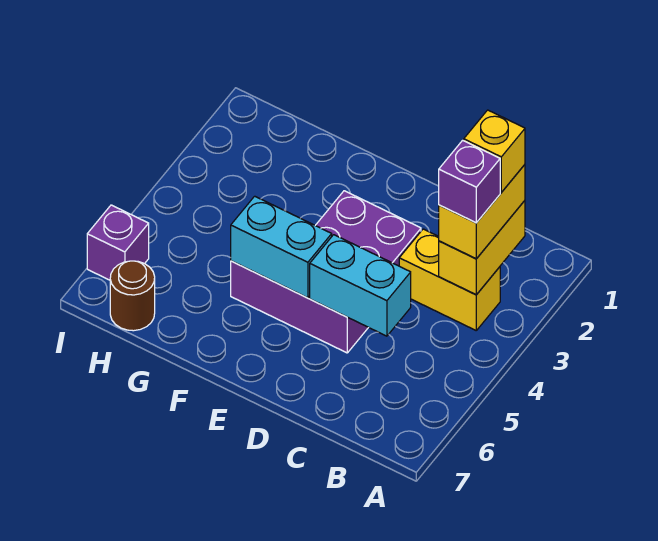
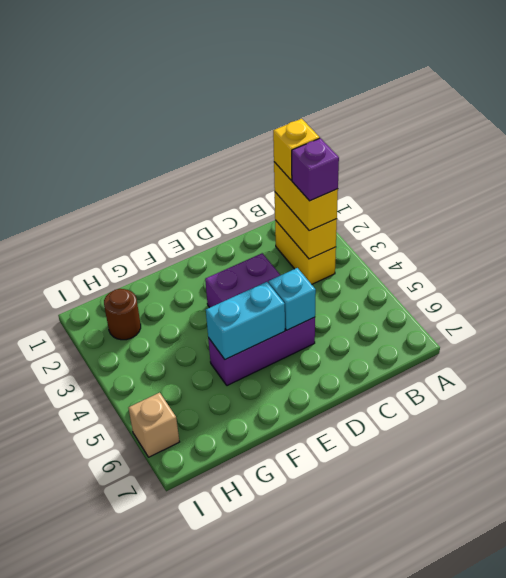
yellow 1x2 brick [399,229,500,330] -> yellow 1x2 brick turned to [275,220,336,284]
cyan 1x2 brick [310,235,411,336] -> cyan 1x1 brick [268,268,316,330]
brown 1x1 round brick [110,261,155,331] -> brown 1x1 round brick moved to [104,289,141,340]
purple 1x1 brick [87,205,149,280] -> tan 1x1 brick [128,393,179,457]

